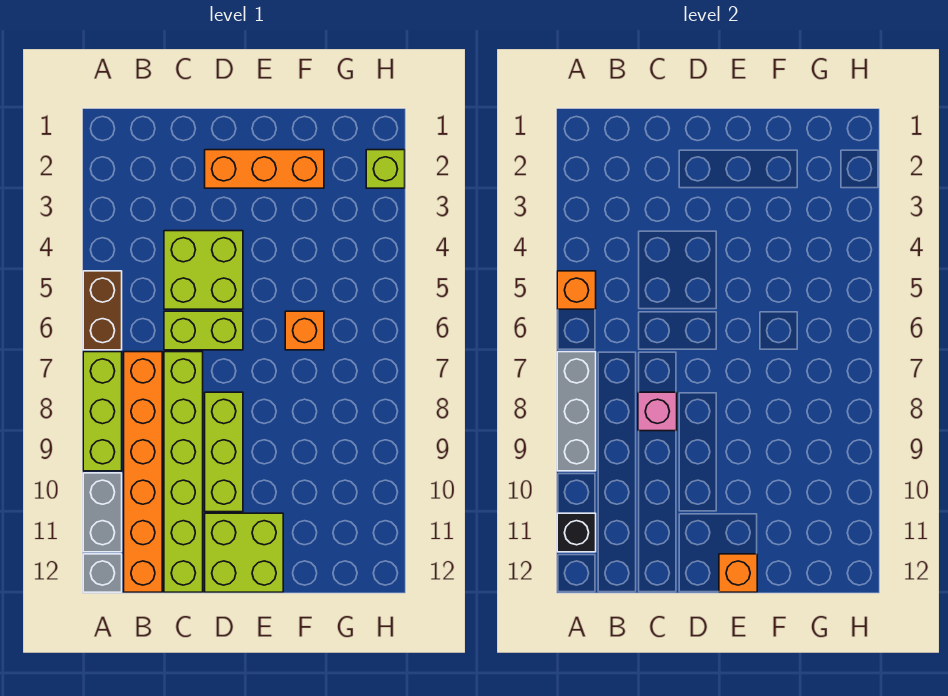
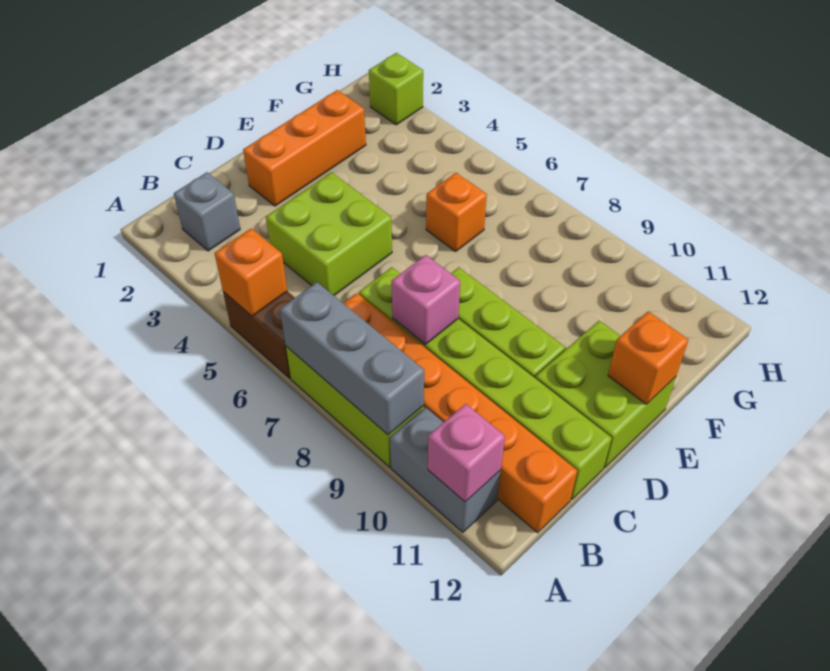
black 1x1 brick [557,513,596,552] -> pink 1x1 brick [428,404,505,502]
grey 1x1 brick [83,554,122,592] -> grey 1x1 brick moved to [174,172,240,251]
lime 1x2 brick [164,311,243,350] -> none

